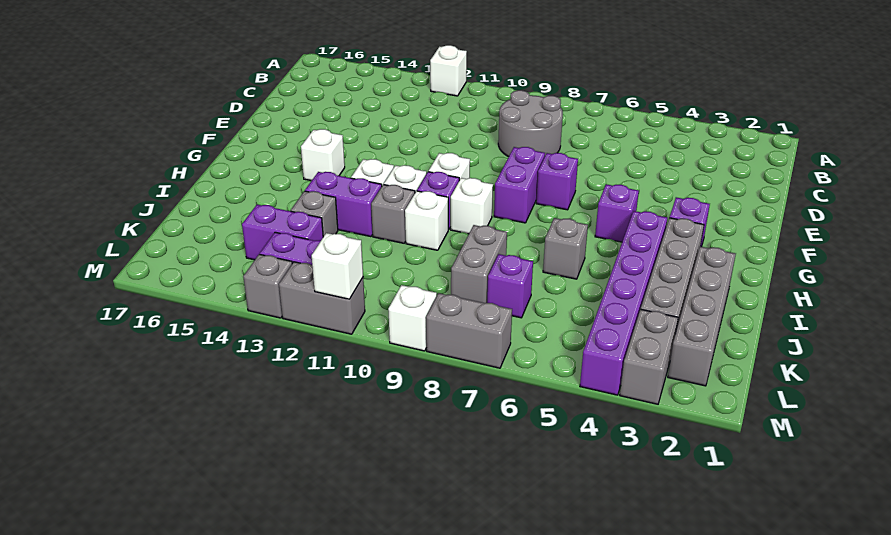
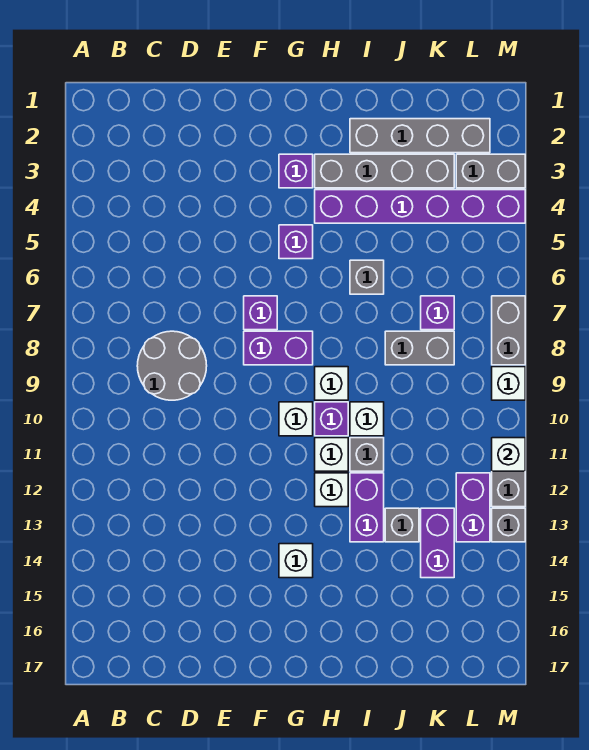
white 1x1 brick [430,45,467,96] -> none

